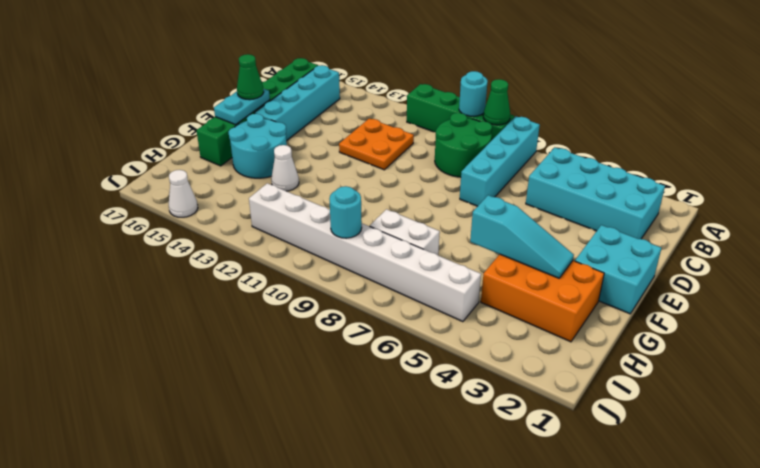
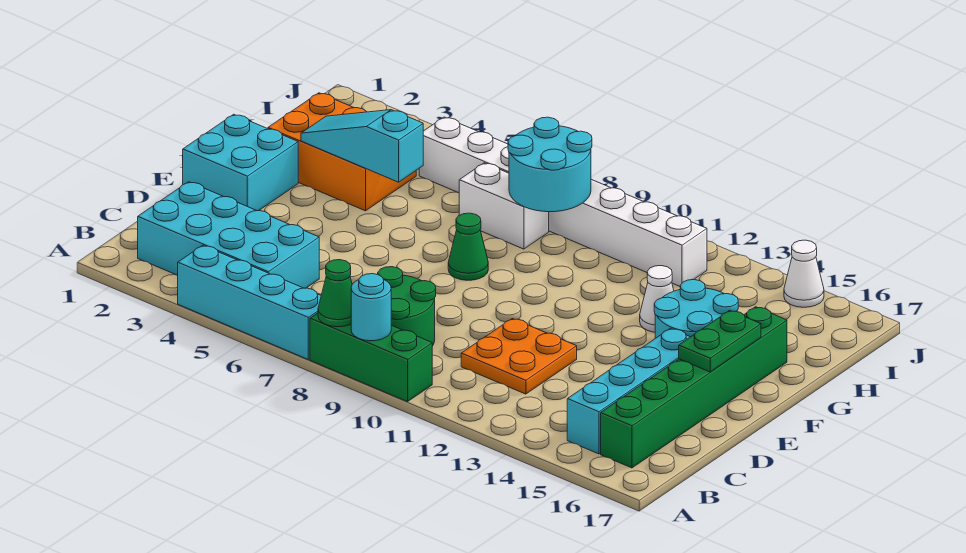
cyan 1x4 brick [460,116,540,206] -> cyan 1x4 brick turned to [178,245,321,359]
green 1x4 brick [407,84,514,141] -> green 1x3 brick [310,313,432,402]
cyan 1x2 plate [214,89,270,125] -> green 1x2 plate [679,310,761,372]
green 1x1 cone [237,54,264,100] -> green 1x1 cone moved to [448,213,488,280]
cyan 1x1 round brick [329,186,362,238] -> cyan 2x2 round brick [508,117,592,212]

